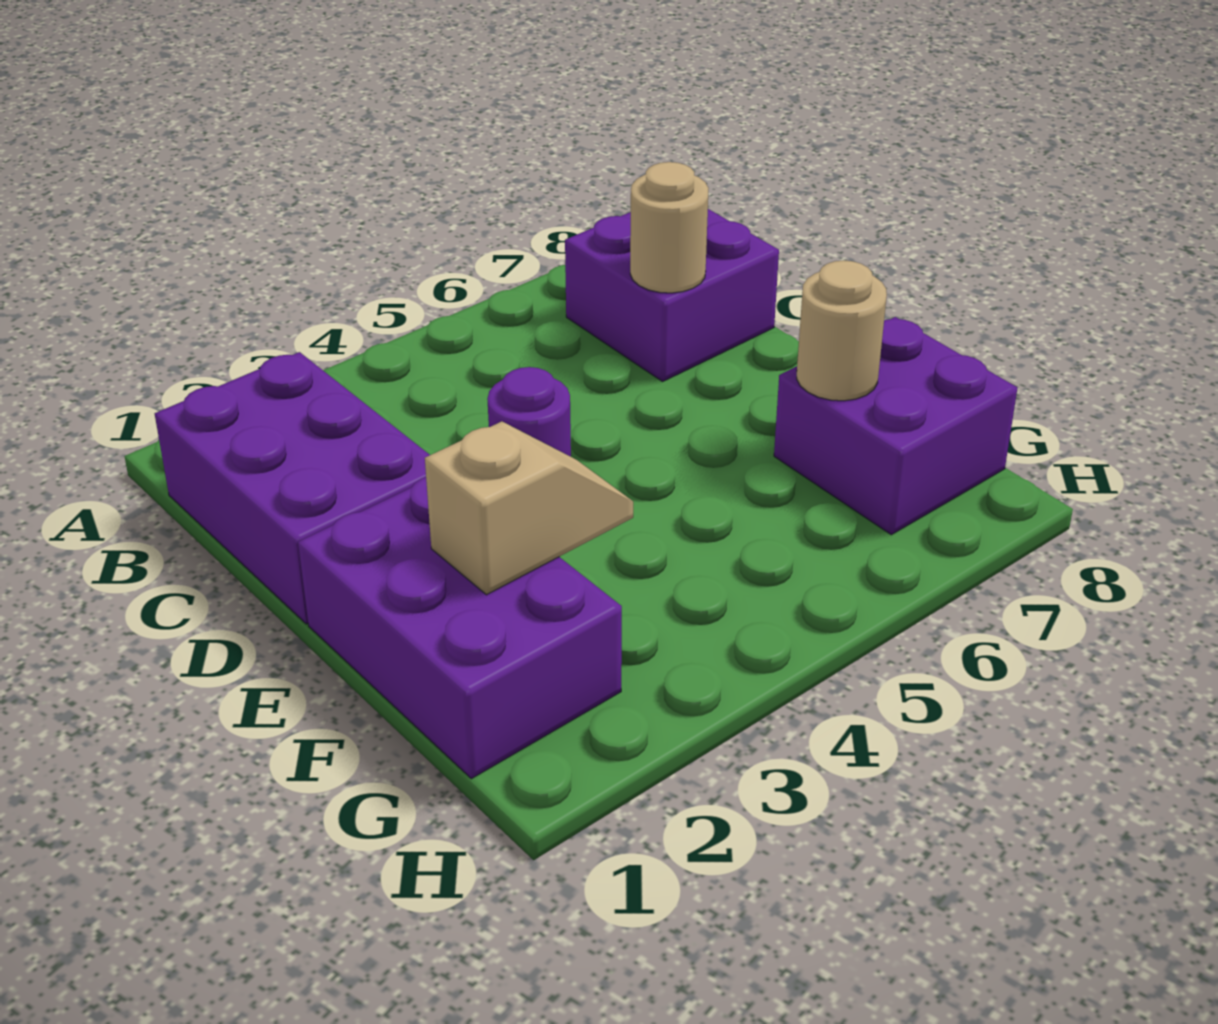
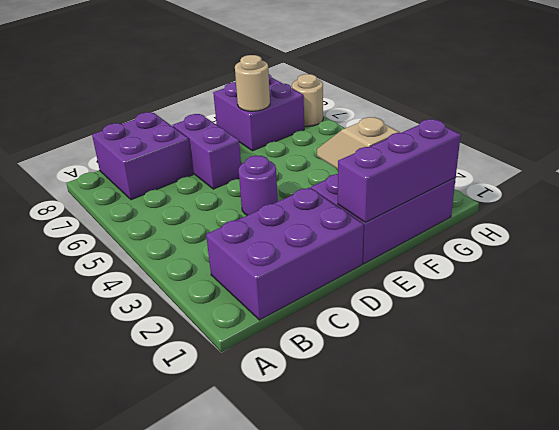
tan 1x1 round brick [630,162,709,293] -> tan 1x1 round brick moved to [292,74,323,126]
none -> purple 1x2 brick [173,114,241,189]
none -> purple 1x3 brick [338,119,461,223]

